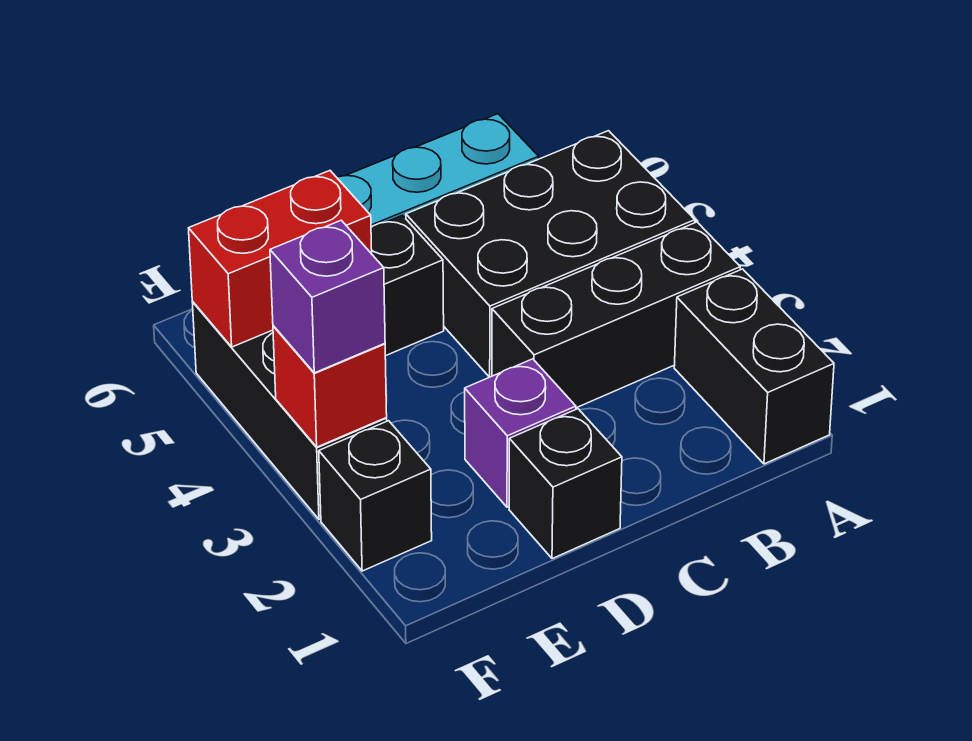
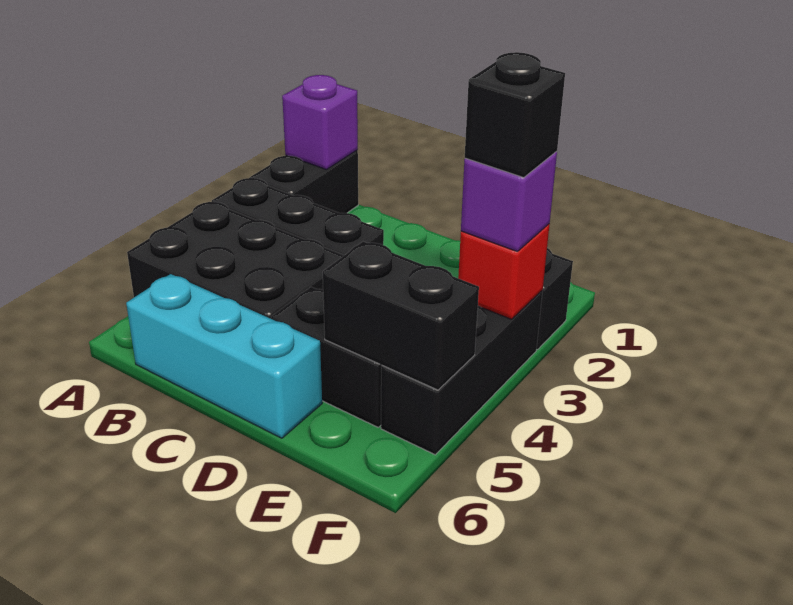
black 1x1 brick [509,409,622,559] -> black 1x1 brick moved to [465,52,565,178]
purple 1x1 brick [465,359,576,507] -> purple 1x1 brick moved to [282,75,358,169]
red 1x2 brick [189,171,372,347] -> black 1x2 brick [323,242,479,390]

